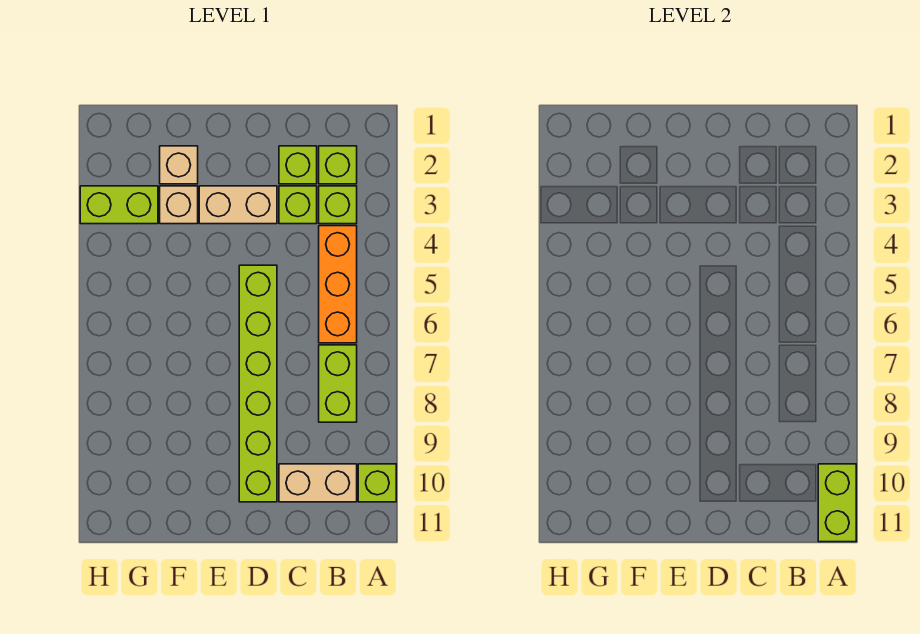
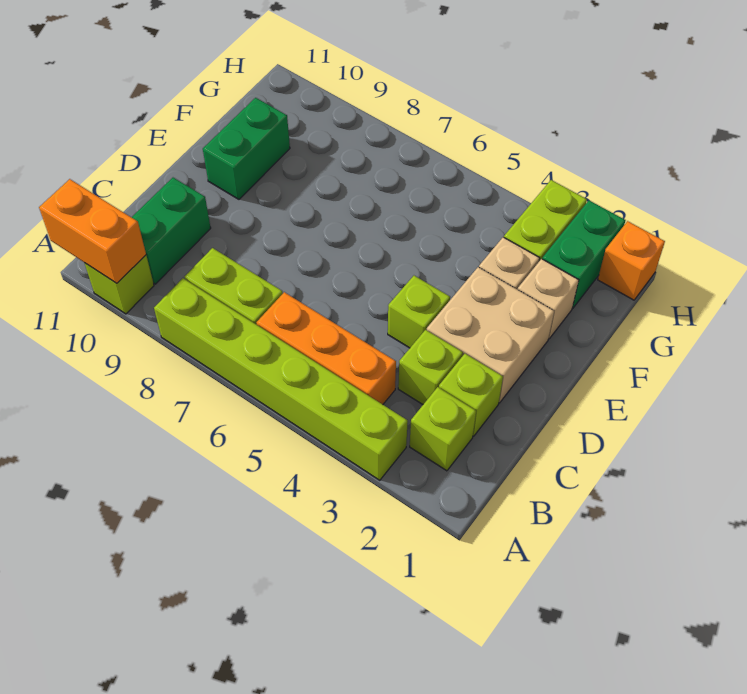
lime 1x2 brick [818,464,856,542] -> orange 1x2 brick [39,179,146,283]
lime 1x1 brick [319,186,357,224] -> lime 1x1 brick moved to [388,276,450,348]
tan 1x2 brick [279,464,357,502] -> green 1x2 brick [132,178,211,284]
tan 1x2 brick [199,186,277,224] -> tan 2x2 brick [427,267,554,403]
lime 1x6 brick [239,265,277,502] -> lime 1x6 brick moved to [154,278,408,480]
none -> green 1x2 brick [203,98,290,199]
none -> green 1x2 brick [542,201,625,308]
none -> orange 1x1 brick [598,221,665,300]

